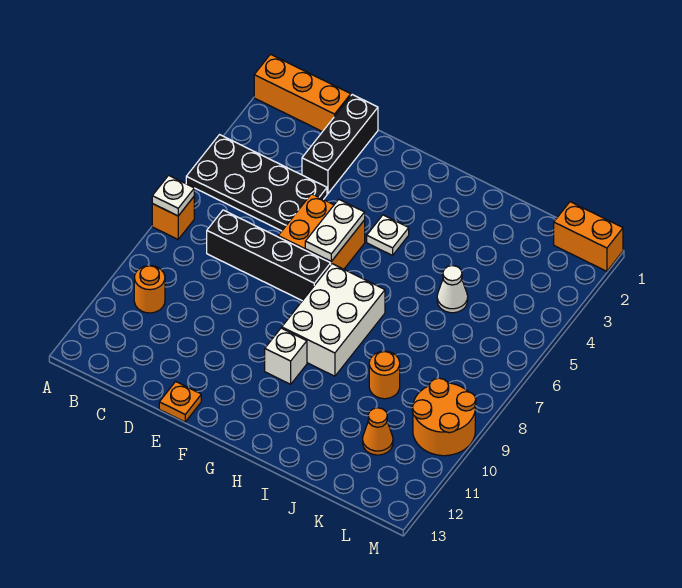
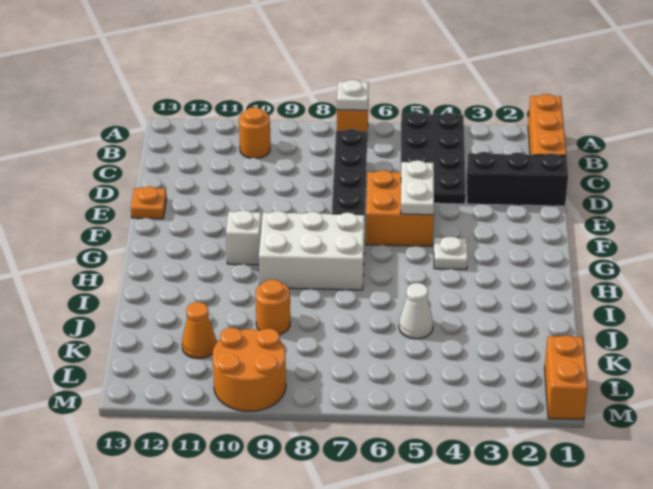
white 1x2 plate [305,199,365,261] -> white 1x2 plate turned to [401,160,434,215]

